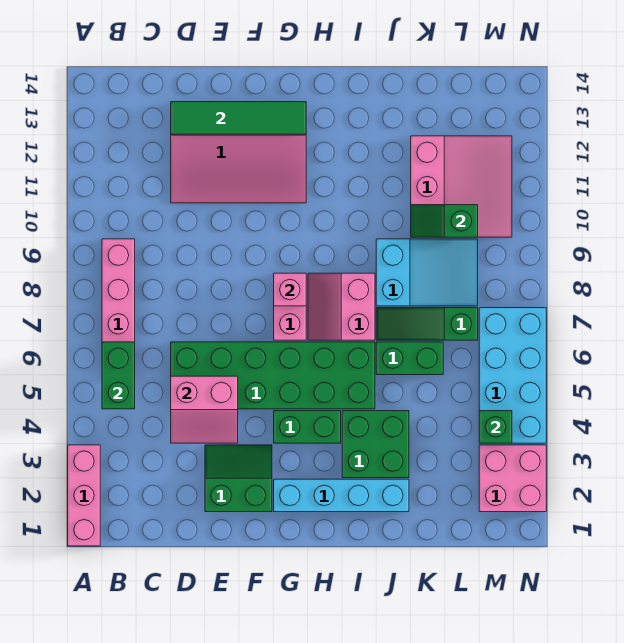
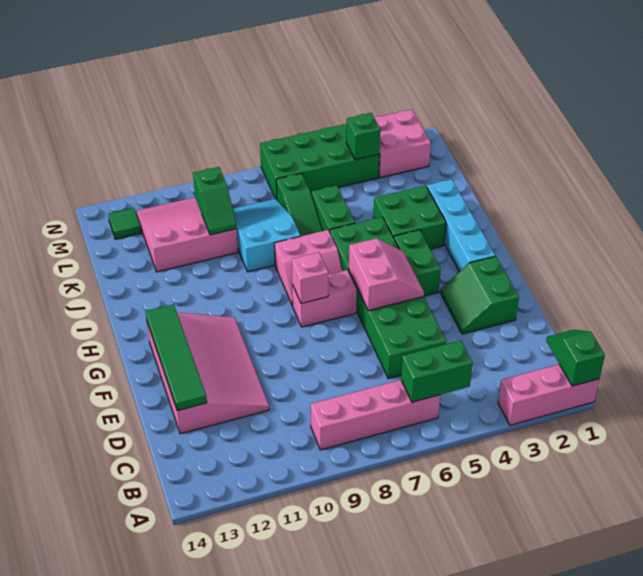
none -> green 1x2 slope [546,330,605,386]
pink 2x2 slope [171,376,238,443] -> pink 2x2 slope moved to [349,238,424,311]
cyan 2x4 brick [479,308,546,443] -> green 2x4 brick [260,124,380,200]
none -> green 1x1 tile [108,208,141,239]

